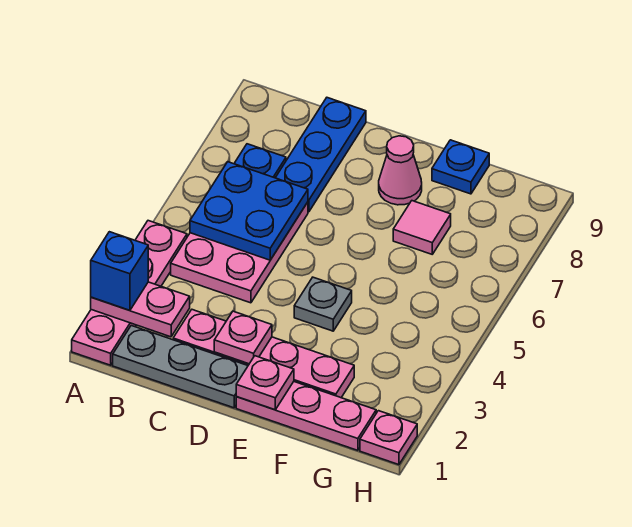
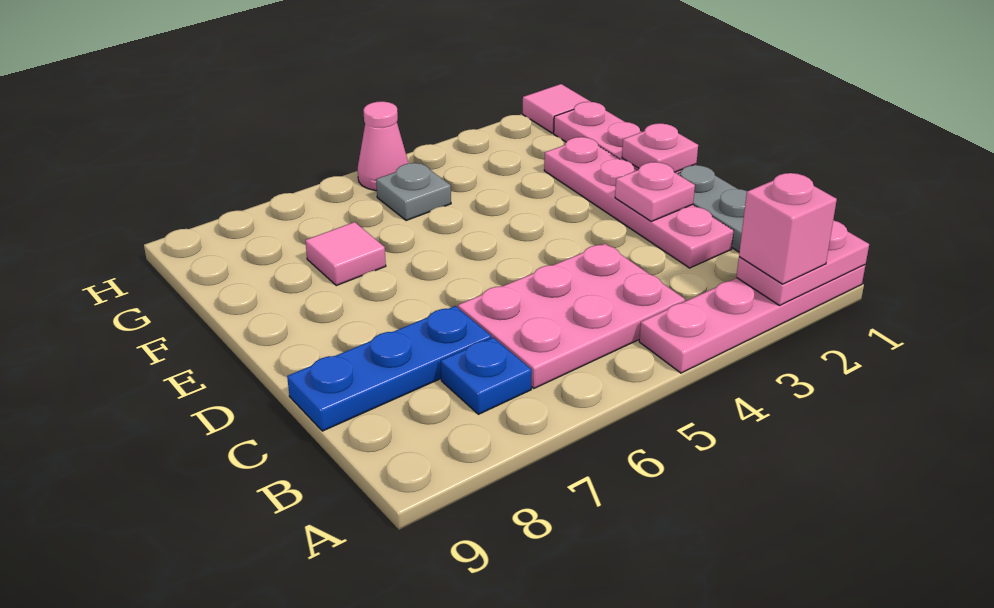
pink 1x2 plate [91,282,190,337] -> pink 1x2 plate turned to [736,220,869,305]
blue 1x1 brick [91,232,148,310] -> pink 1x1 brick [739,173,837,284]
blue 2x2 plate [190,162,308,260] -> none
grey 1x1 plate [294,277,352,331] -> grey 1x1 plate moved to [376,163,451,221]
pink 1x1 cone [379,136,422,205] -> pink 1x1 cone moved to [358,101,408,191]
blue 1x1 plate [432,140,489,194] -> none
pink 1x1 plate [360,411,417,465] -> pink 1x1 tile [523,84,591,133]

